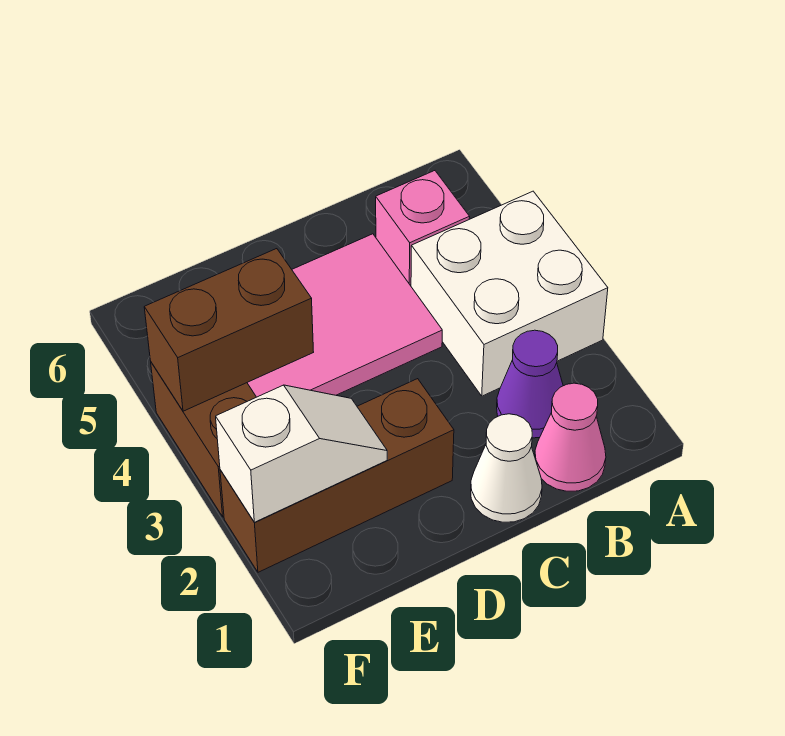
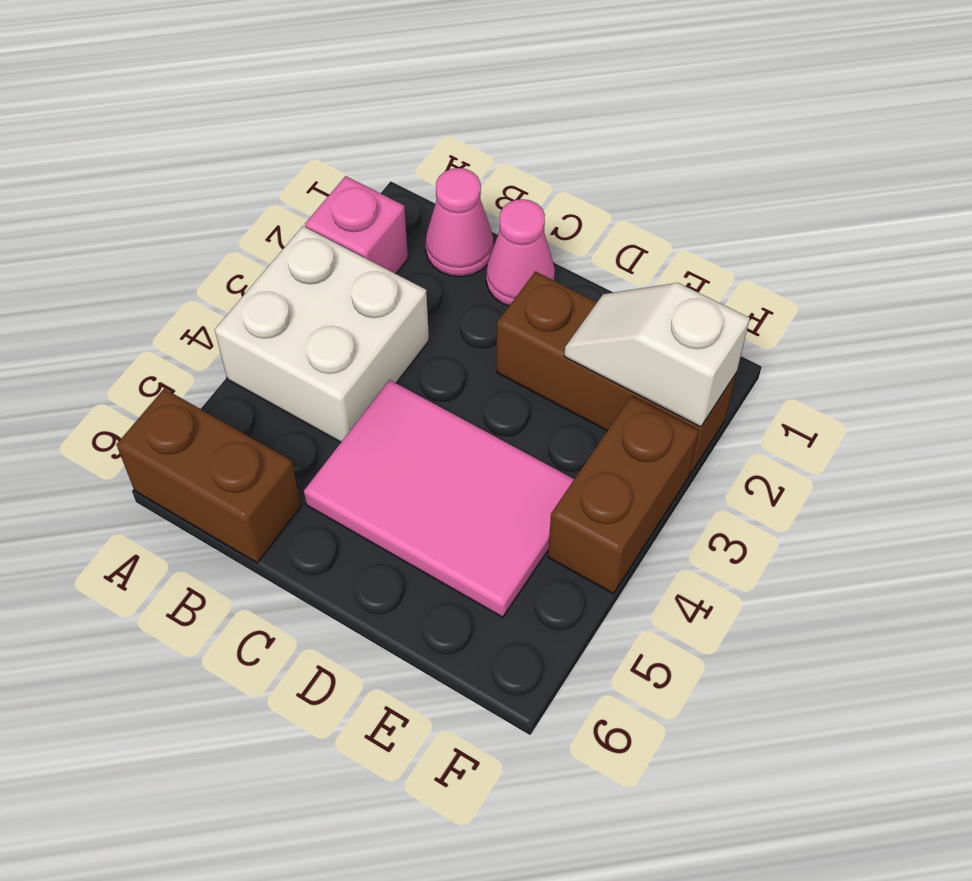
purple 1x1 cone [497,330,563,438] -> none
pink 1x1 brick [376,171,470,286] -> pink 1x1 brick moved to [305,176,408,274]
white 1x1 cone [471,414,542,522] -> pink 1x1 cone [486,199,555,306]
brown 1x2 brick [144,249,313,411] -> brown 1x2 brick moved to [117,389,301,563]

